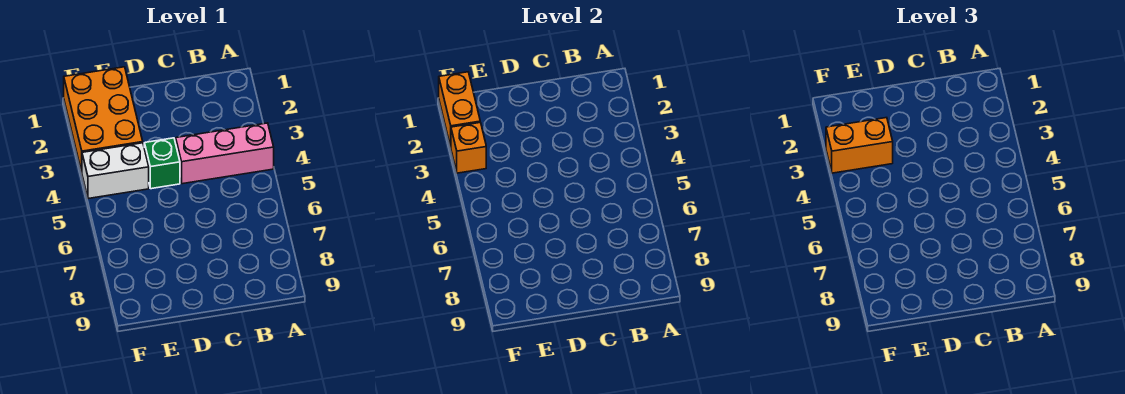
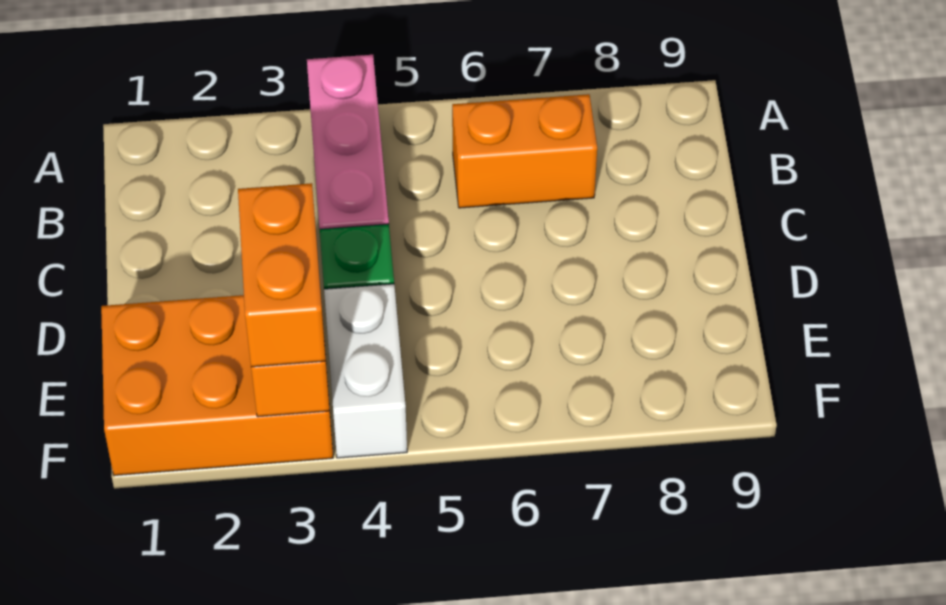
orange 1x2 brick [439,72,480,147] -> orange 1x2 brick moved to [452,94,597,208]

